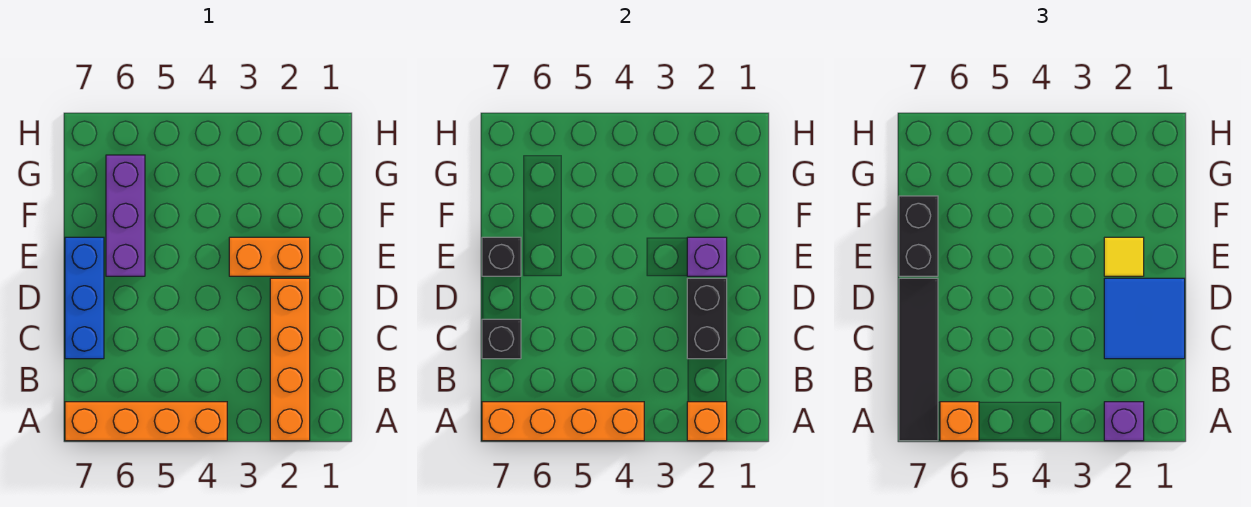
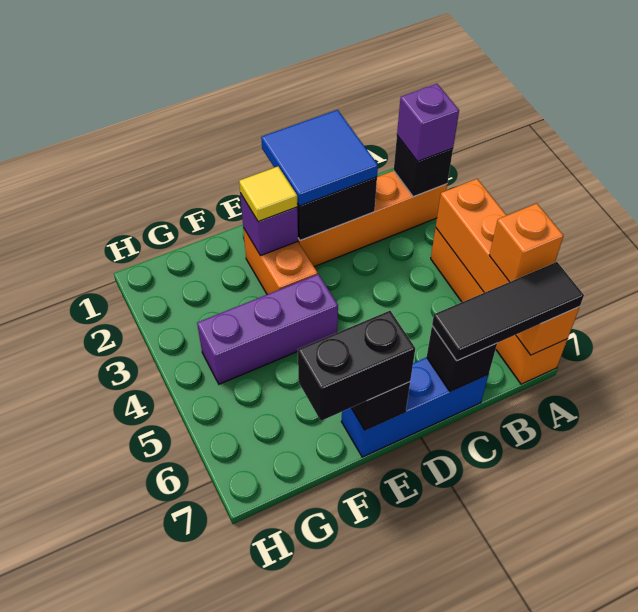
orange 1x1 brick [687,402,727,441] -> black 1x1 brick [394,136,453,197]
black 1x4 tile [899,278,938,441] -> black 1x3 tile [432,262,584,361]
purple 1x3 brick [106,155,145,276] -> purple 1x3 brick moved to [197,274,338,384]

